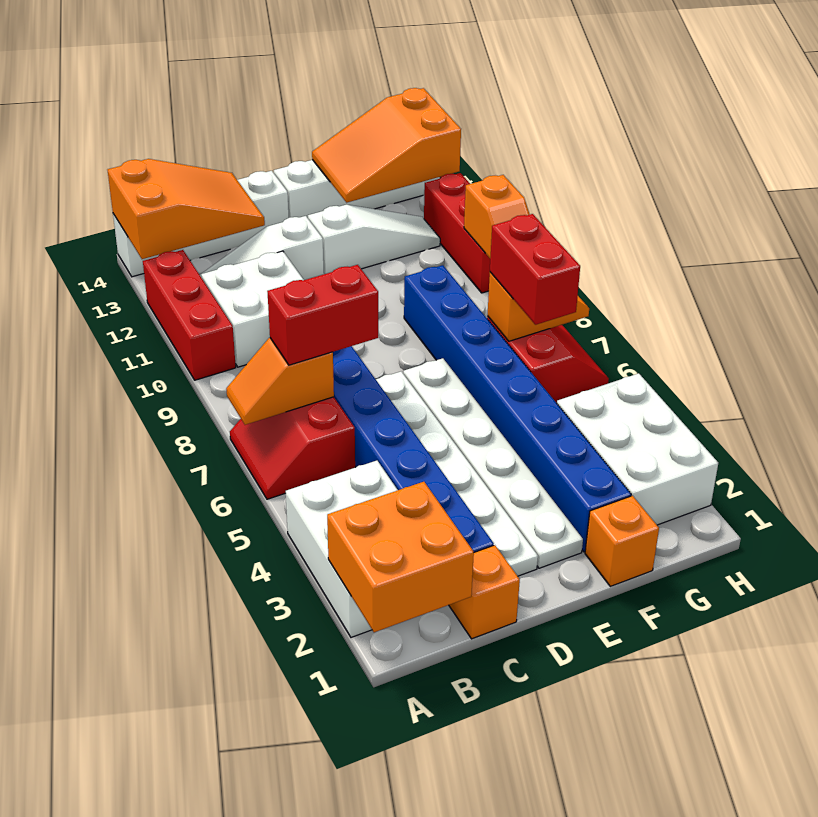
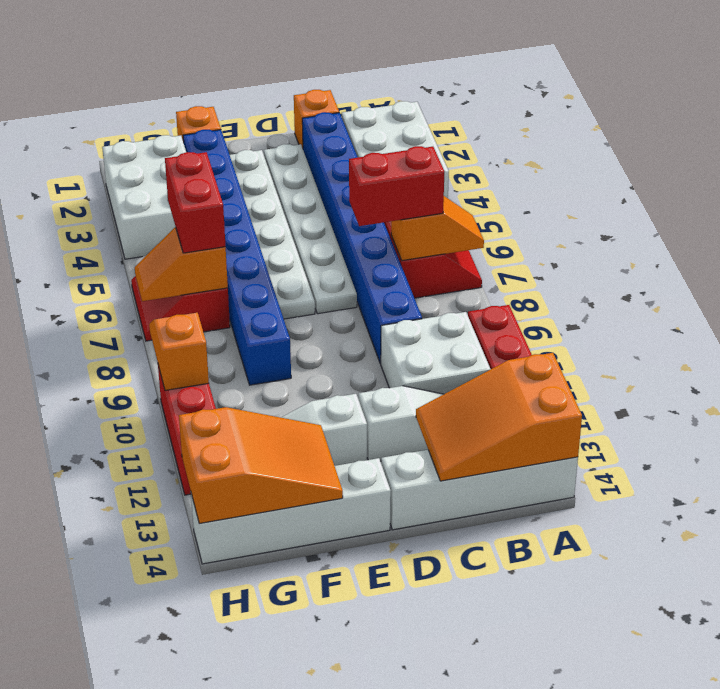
orange 2x2 brick [327,482,474,632] -> none

